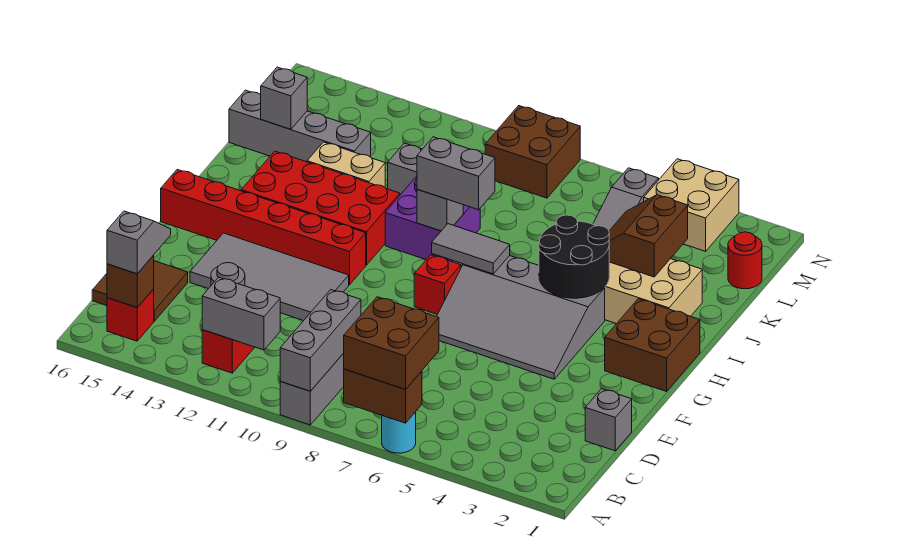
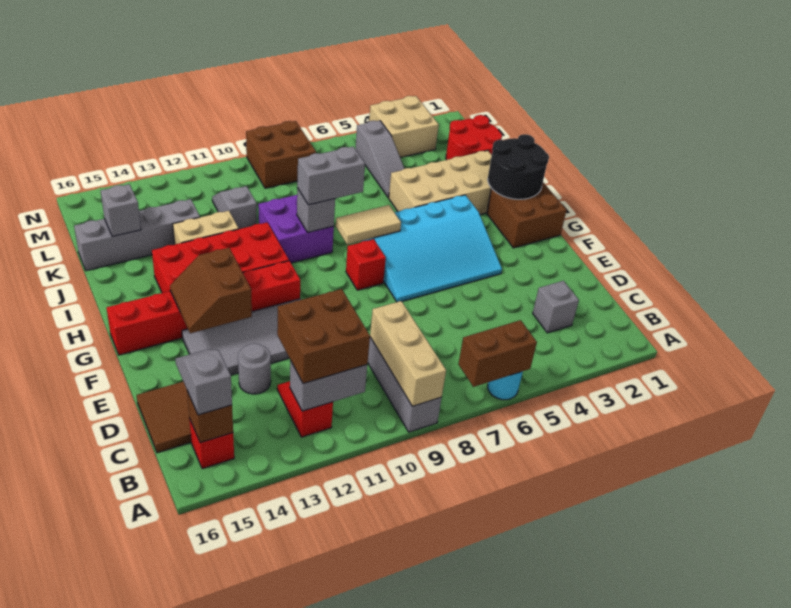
brown 2x2 brick [344,297,439,390] -> brown 2x2 brick moved to [277,289,370,384]
grey 1x3 brick [280,290,361,391] -> tan 1x3 brick [370,301,446,406]
grey 1x1 brick [585,389,632,451] -> grey 1x1 brick moved to [533,281,579,333]
grey 3x4 slope [437,256,605,379] -> cyan 3x4 slope [361,195,502,302]
black 2x2 round brick [539,215,609,298] -> black 2x2 round brick moved to [488,134,549,199]
grey 1x2 tile [432,224,510,274] -> tan 1x2 tile [336,205,401,244]
brown 2x2 slope [609,195,688,277] -> brown 2x2 slope moved to [170,248,252,333]
red 1x1 round brick [728,232,762,289] -> red 2x2 round brick [446,115,502,160]

